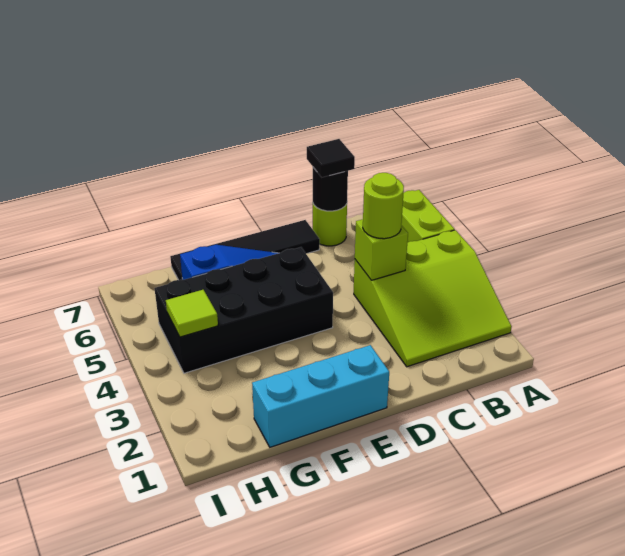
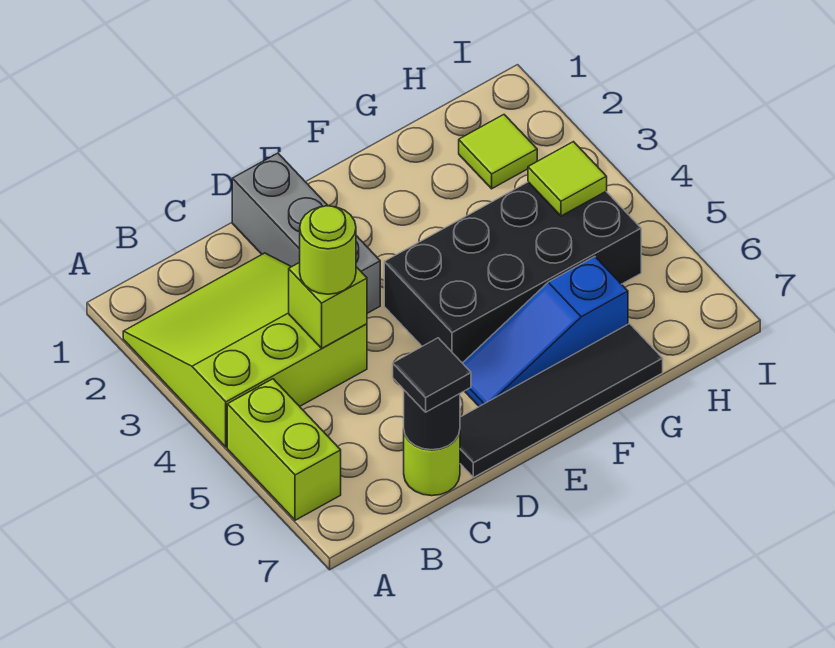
none -> grey 1x3 brick [232,153,380,313]
cyan 1x3 brick [252,345,389,447] -> none
none -> lime 1x1 tile [459,115,537,189]

